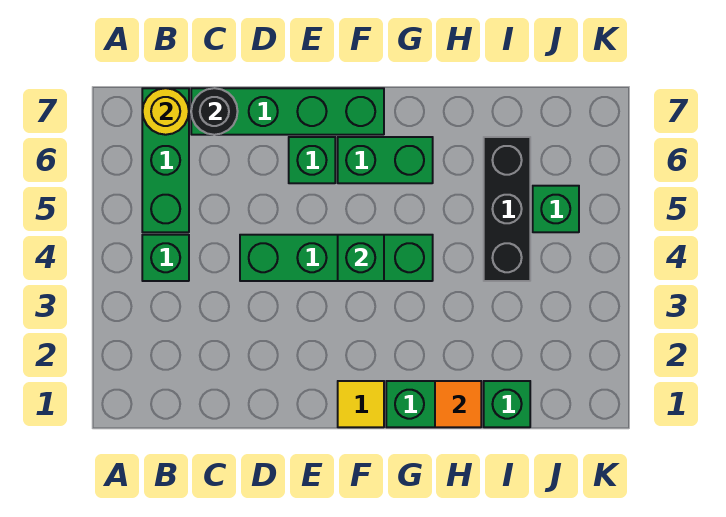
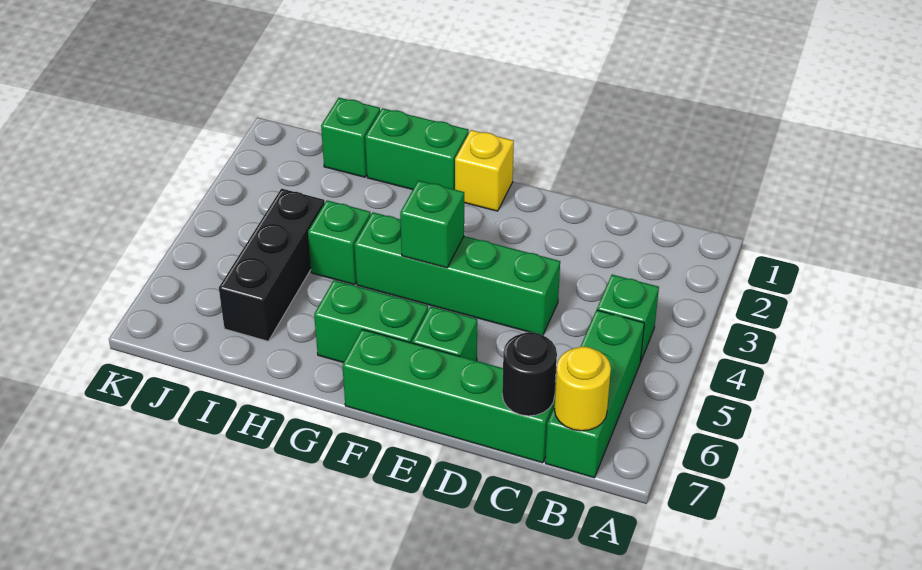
yellow 1x1 tile [338,381,384,427] -> yellow 1x1 brick [455,130,514,211]
orange 1x1 tile [435,381,481,427] -> none
green 1x1 brick [533,186,579,232] -> green 1x1 brick moved to [308,200,371,285]

